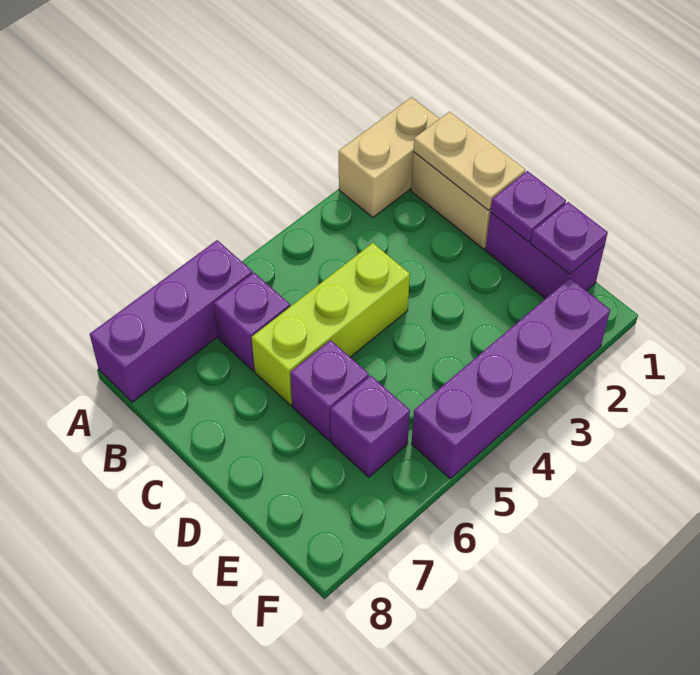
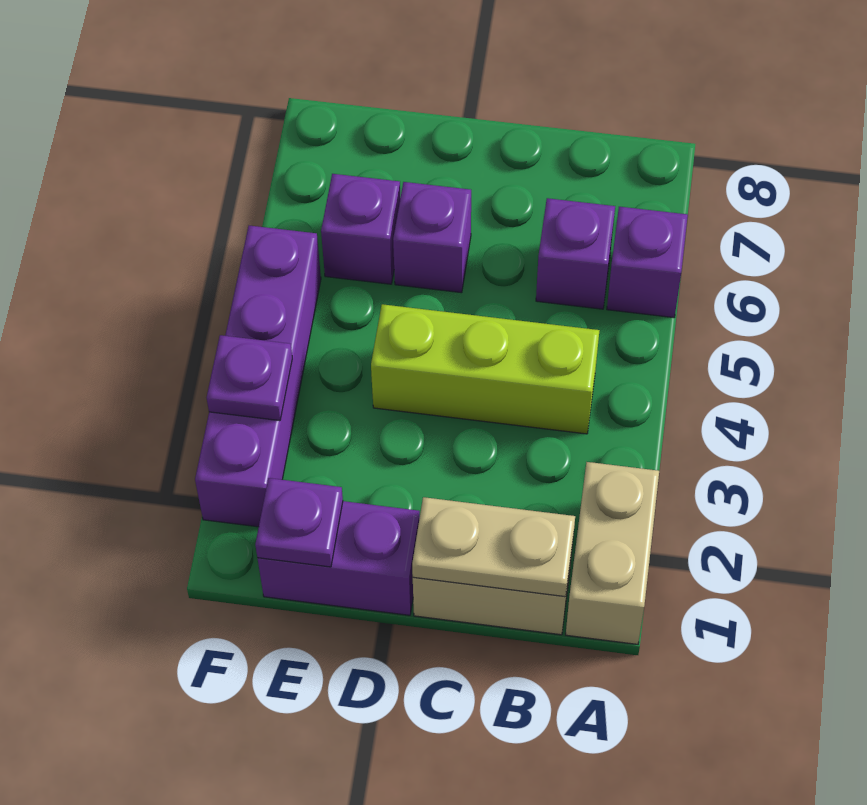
purple 1x3 brick [90,240,252,402] -> purple 1x1 brick [607,207,688,318]
lime 1x3 brick [252,243,410,405] -> lime 1x3 brick turned to [371,304,599,434]
purple 1x1 plate [490,171,566,242] -> purple 1x1 plate moved to [207,335,292,421]

